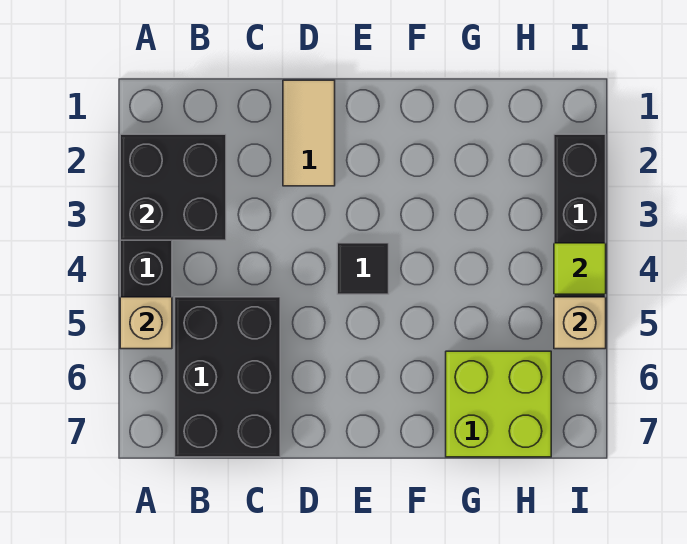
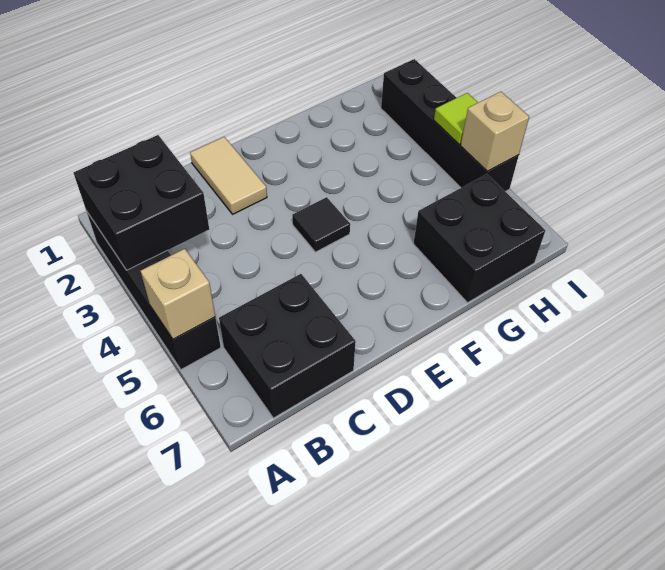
black 2x3 brick [175,297,280,457] -> black 2x2 brick [219,274,356,418]
lime 2x2 brick [446,351,551,457] -> black 2x2 brick [413,174,545,303]

